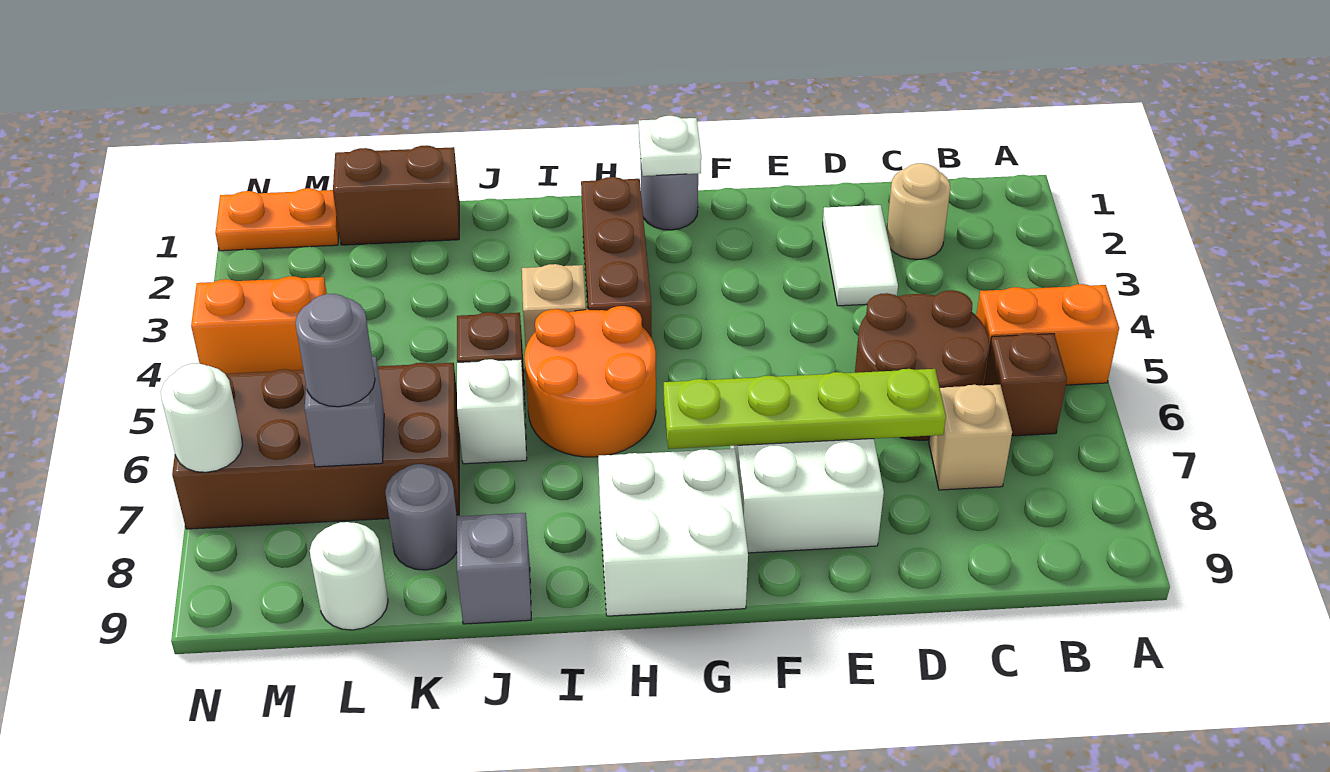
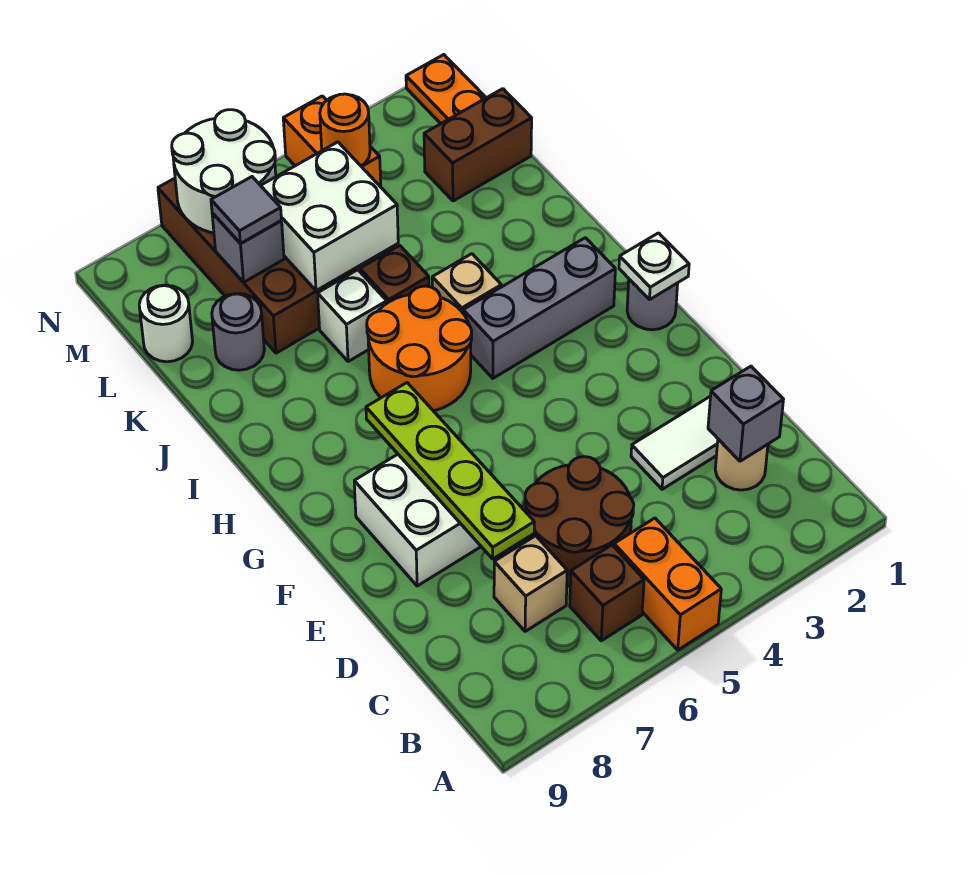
white 2x2 brick [598,449,748,616] -> white 2x2 brick moved to [261,142,398,291]
brown 1x3 brick [581,177,652,338] -> grey 1x3 brick [463,238,615,378]
grey 1x1 brick [457,513,531,624] -> grey 1x1 brick moved to [708,366,783,461]
brown 1x2 brick [333,146,459,245] -> brown 1x2 brick turned to [424,89,532,201]
grey 1x1 round brick [295,294,375,407] -> grey 1x1 tile [211,177,281,243]
none -> orange 1x1 round brick [320,94,370,166]
white 1x1 round brick [161,363,243,472] -> white 2x2 round brick [172,110,276,233]

